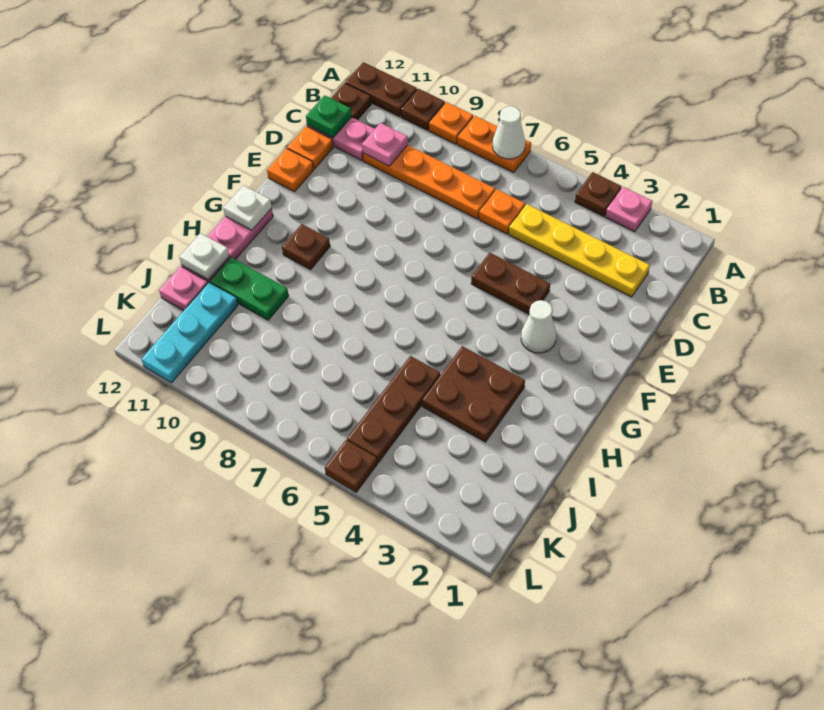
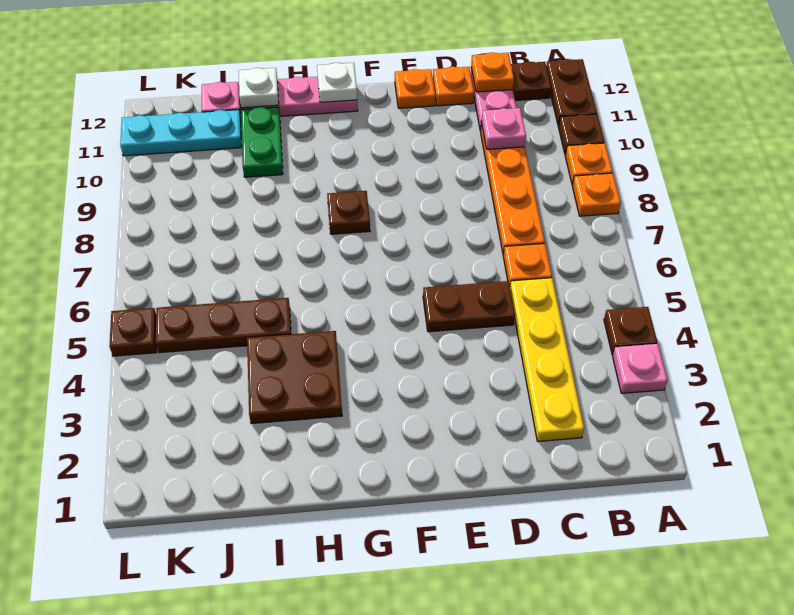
orange 1x2 plate [457,116,531,172] -> orange 1x1 plate [572,173,621,216]
white 1x1 cone [493,106,525,159] -> none
green 1x1 plate [306,95,352,138] -> orange 1x1 plate [471,52,514,92]
brown 1x2 plate [471,253,550,314] -> brown 1x2 plate turned to [423,281,515,332]
white 1x1 cone [521,300,556,353] -> none
brown 1x1 plate [282,224,330,270] -> brown 1x1 plate moved to [327,191,370,234]

